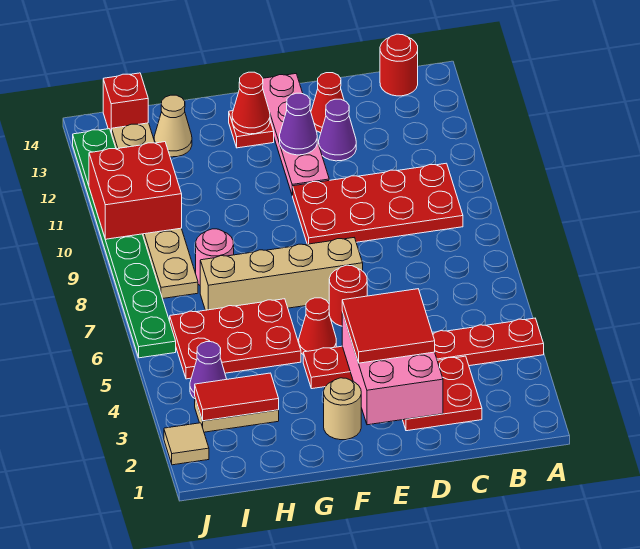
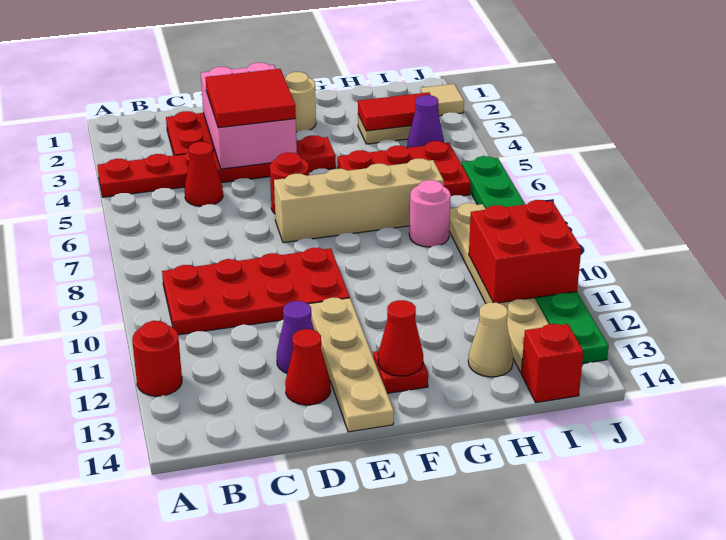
red 1x1 round brick [380,34,418,96] -> red 1x1 round brick moved to [132,321,182,396]
pink 1x4 plate [263,74,329,195] -> tan 1x4 plate [309,298,394,432]
purple 1x1 cone [280,93,317,155] -> none
red 1x1 cone [299,298,336,354] -> red 1x1 cone moved to [185,142,223,206]

